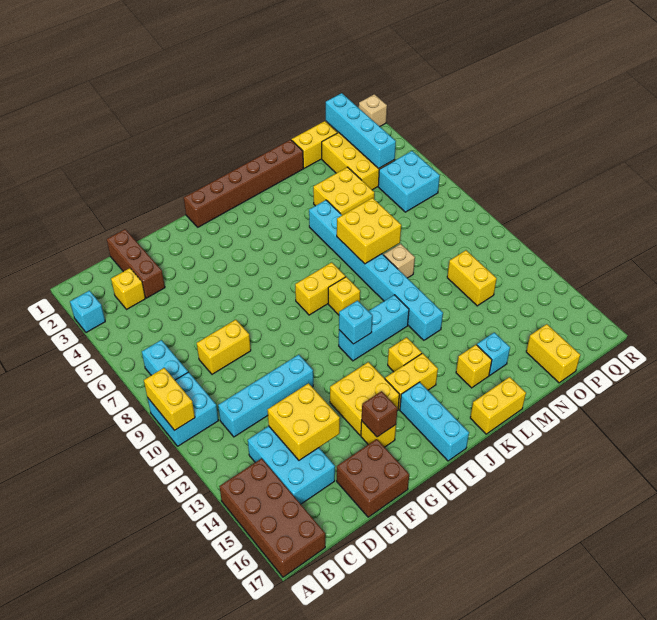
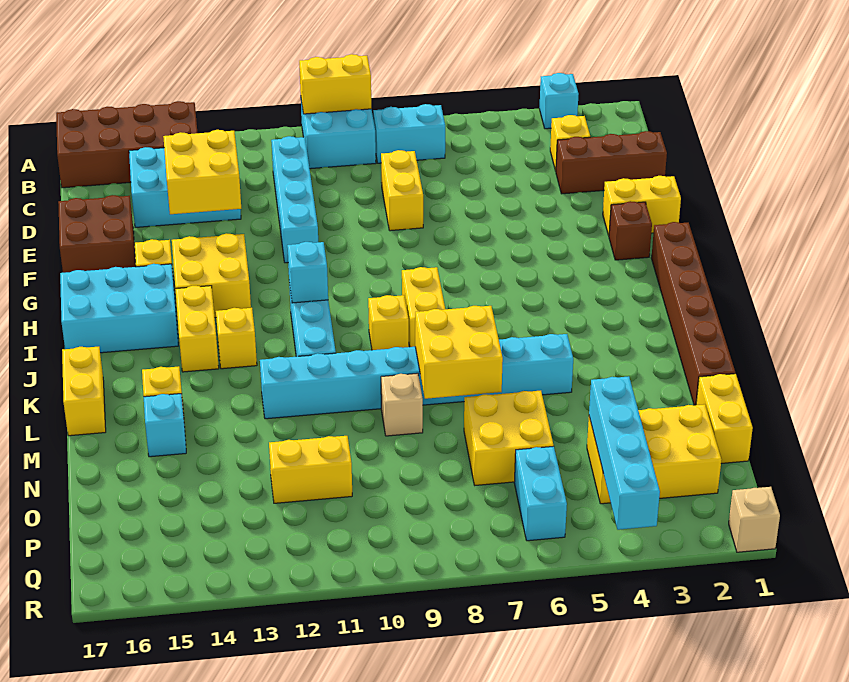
brown 1x1 brick [362,391,397,437] -> brown 1x1 brick moved to [609,201,652,260]
cyan 1x3 brick [400,382,469,461] -> cyan 2x3 brick [60,264,178,353]
yellow 2x2 brick [313,167,374,215] -> yellow 2x2 brick moved to [464,391,554,485]
yellow 1x2 brick [526,324,580,383] -> yellow 1x2 brick moved to [603,176,681,235]
cyan 1x4 brick [326,93,396,169] -> cyan 1x4 brick turned to [589,376,660,530]
cyan 2x2 brick [378,151,440,212] -> cyan 1x2 brick [514,446,567,541]

